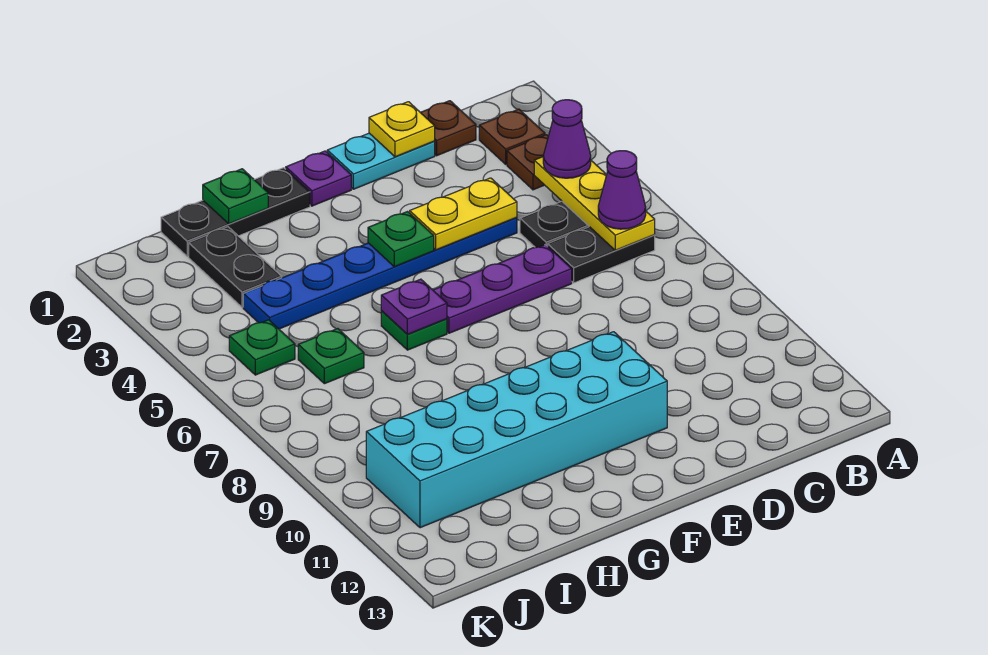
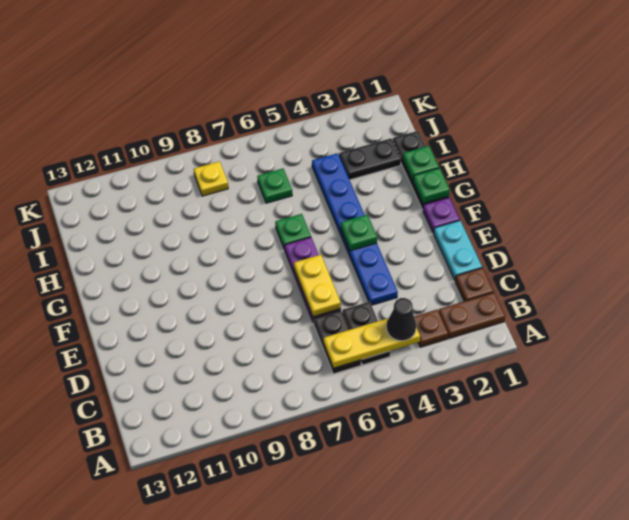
brown 1x1 plate [479,109,545,164] -> brown 1x2 plate [439,292,505,339]
purple 1x1 cone [543,100,591,178] -> black 1x1 cone [386,298,416,341]
purple 1x1 cone [598,151,646,229] -> none
yellow 1x1 plate [369,102,435,157] -> yellow 1x1 plate moved to [194,161,228,196]
yellow 1x2 plate [410,178,517,250] -> yellow 1x2 plate moved to [294,255,341,317]
cyan 2x6 brick [366,332,667,528] -> none
purple 1x1 plate [381,279,447,334] -> none
green 1x1 plate [229,320,295,375] -> green 1x1 plate moved to [413,168,450,203]

